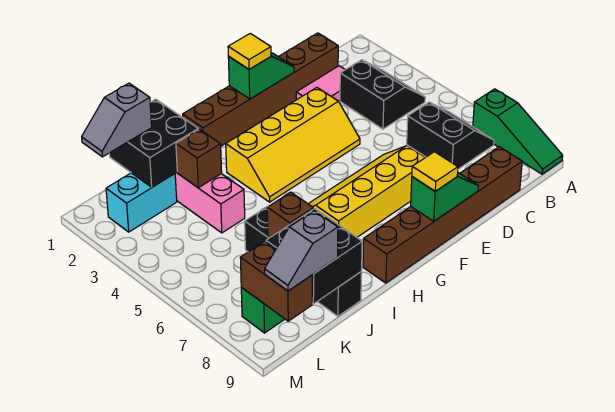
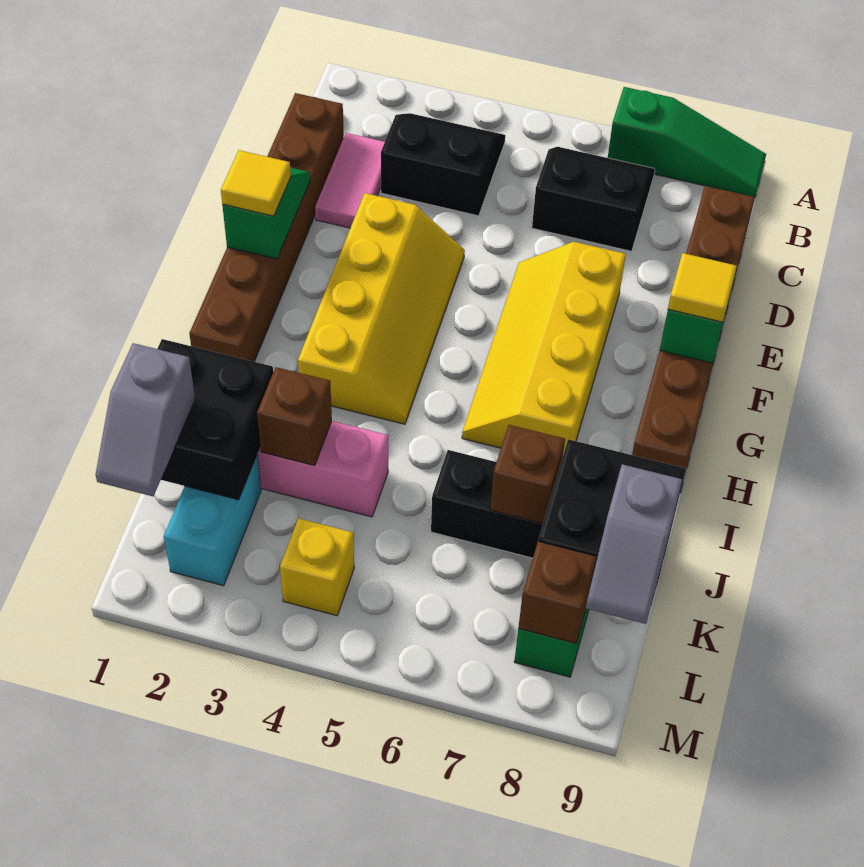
none -> yellow 1x1 brick [280,518,354,616]
brown 1x2 brick [240,241,312,321] -> brown 1x1 brick [518,542,597,644]

